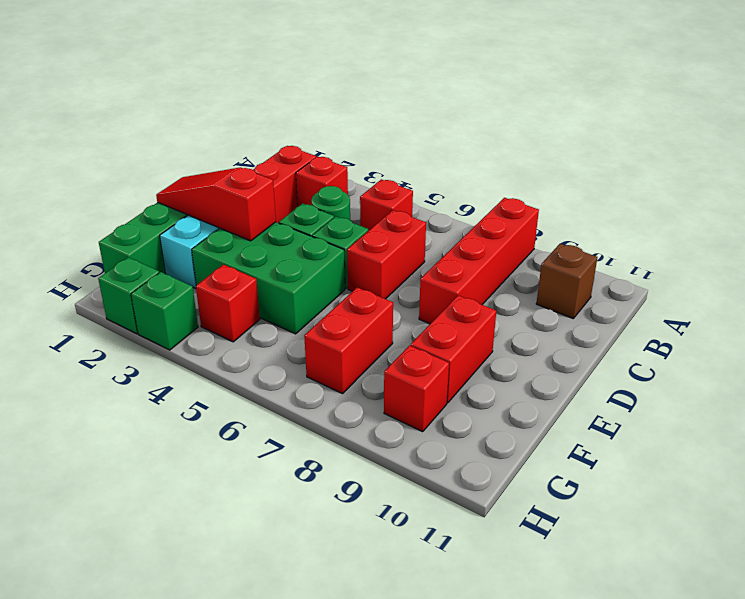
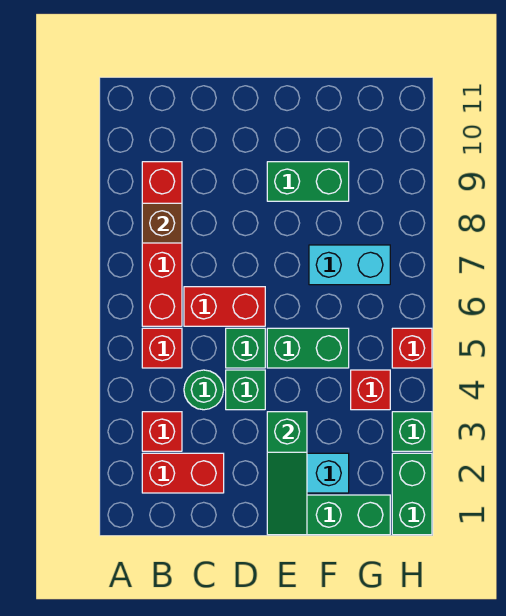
red 1x4 brick [419,198,539,324] -> red 1x4 brick turned to [142,162,182,326]
brown 1x1 brick [536,244,597,318] -> brown 1x1 brick moved to [142,203,182,243]
red 1x3 slope [156,167,276,241] -> green 1x3 slope [267,412,307,535]
green 2x3 brick [192,222,345,334] -> green 1x2 brick [267,328,349,368]
red 1x2 brick [411,295,496,403] -> green 1x2 brick [267,162,349,201]
red 1x2 brick [304,287,393,394] -> cyan 1x2 brick [309,245,390,285]
red 1x1 brick [384,345,449,432] -> red 1x1 brick moved to [392,328,432,368]
green 1x1 brick [98,257,159,334] -> green 1x2 brick [392,453,432,535]

